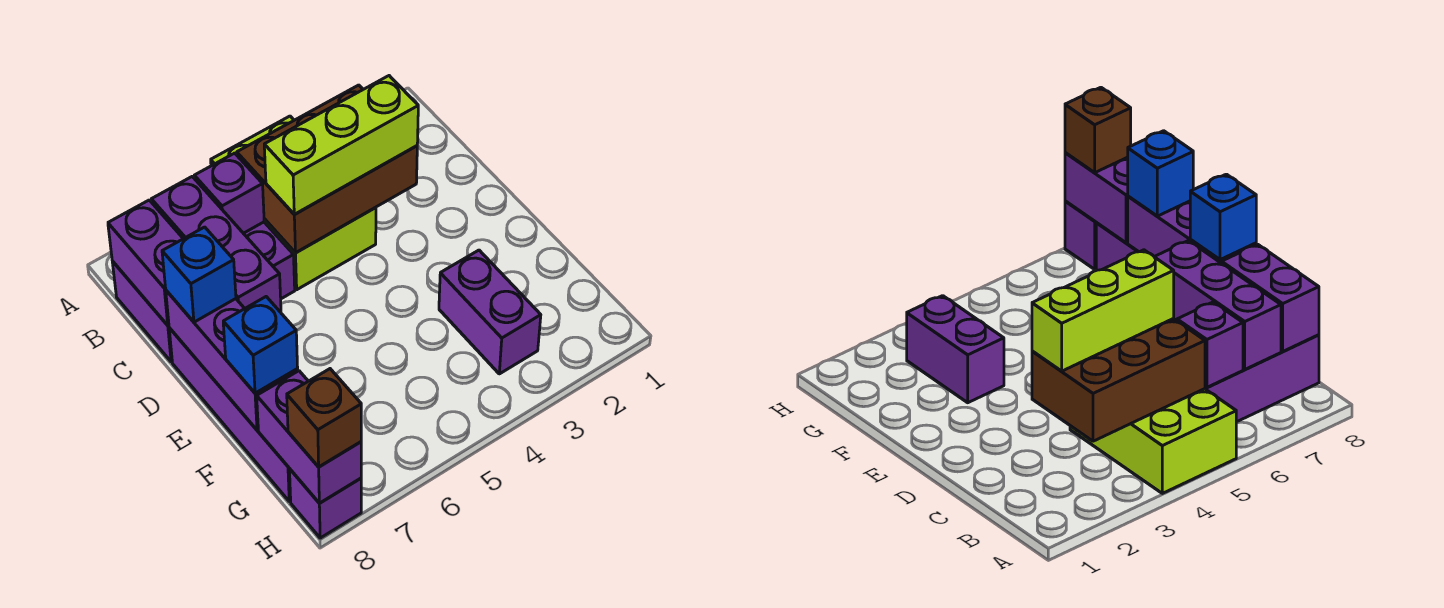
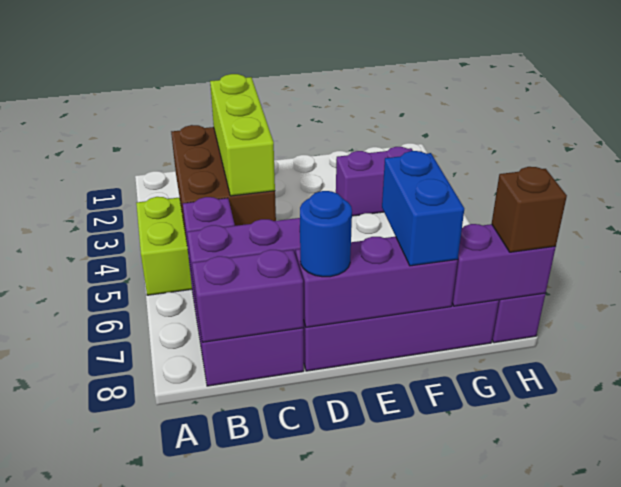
blue 1x1 brick [162,227,236,322] -> blue 1x1 round brick [300,191,352,277]
blue 1x1 brick [223,297,298,393] -> blue 1x2 brick [382,151,464,266]

